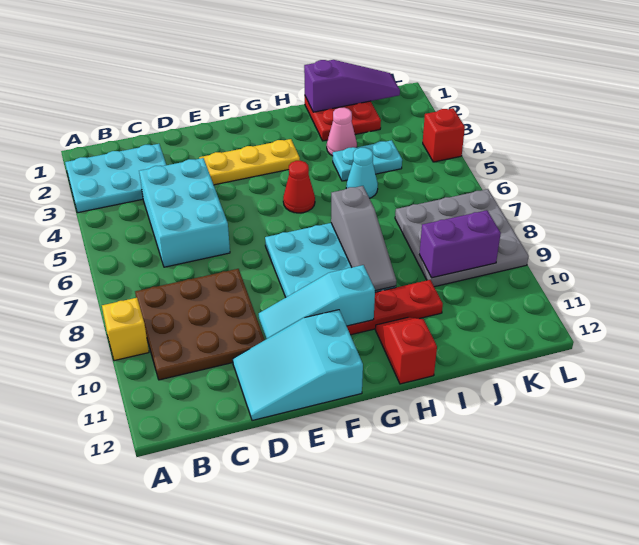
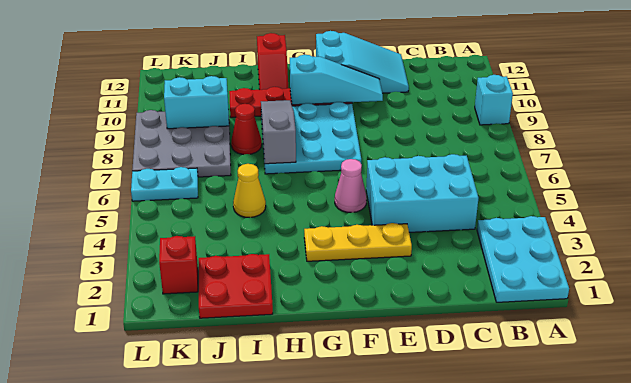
cyan 2x3 plate [65,144,166,213] -> cyan 2x3 plate turned to [477,216,569,302]
yellow 1x1 brick [102,298,149,361] -> cyan 1x1 brick [475,75,513,125]
brown 3x3 plate [135,269,265,380] -> none
cyan 2x3 brick [139,158,230,267] -> cyan 2x3 brick turned to [366,154,478,232]
red 1x1 cone [283,161,315,213] -> red 1x1 cone moved to [231,104,262,155]
purple 1x3 slope [304,60,400,112] -> none
pink 1x1 cone [327,108,357,156] -> pink 1x1 cone moved to [335,159,367,213]
cyan 1x2 plate [333,140,402,181] -> cyan 1x2 plate moved to [131,167,198,201]
cyan 1x1 cone [346,148,378,198] -> yellow 1x1 cone [233,164,266,217]
purple 1x2 brick [419,210,501,278] -> cyan 1x2 brick [164,76,229,129]
red 1x1 brick [423,108,465,162] -> red 1x1 brick moved to [159,236,198,294]

